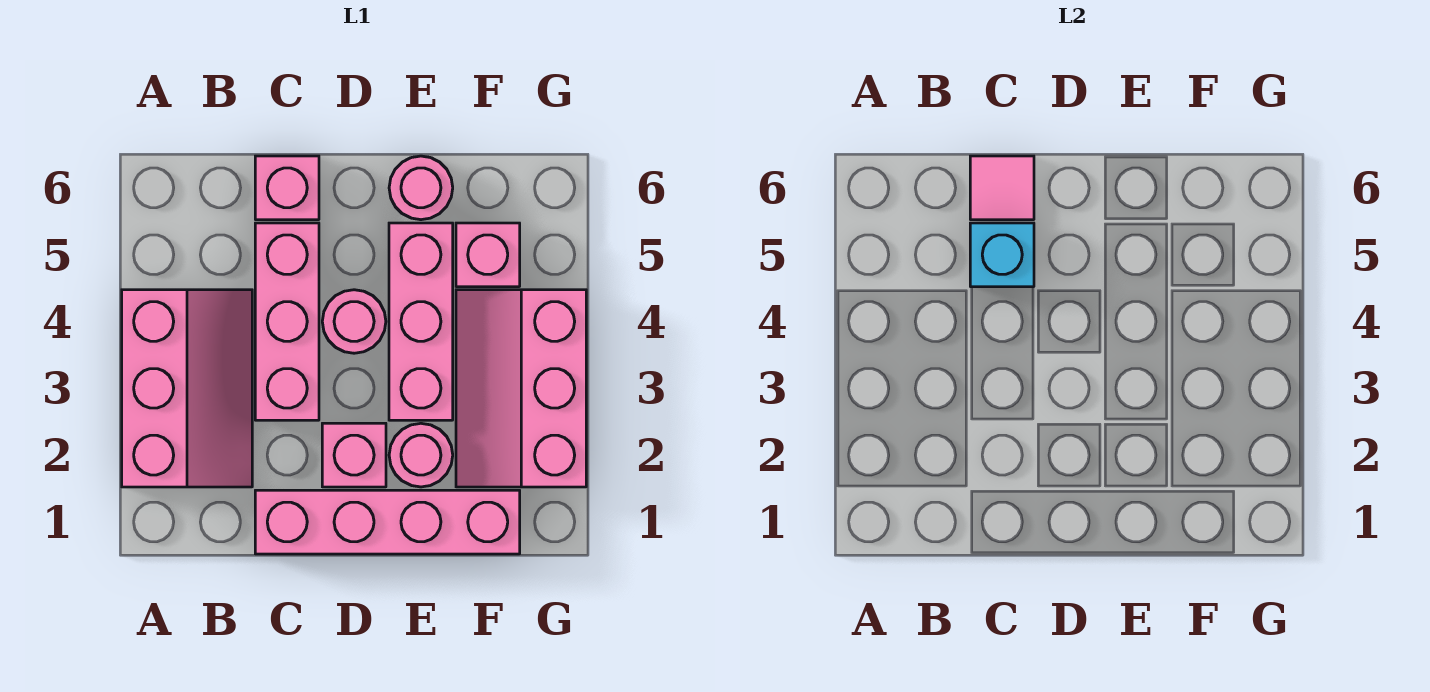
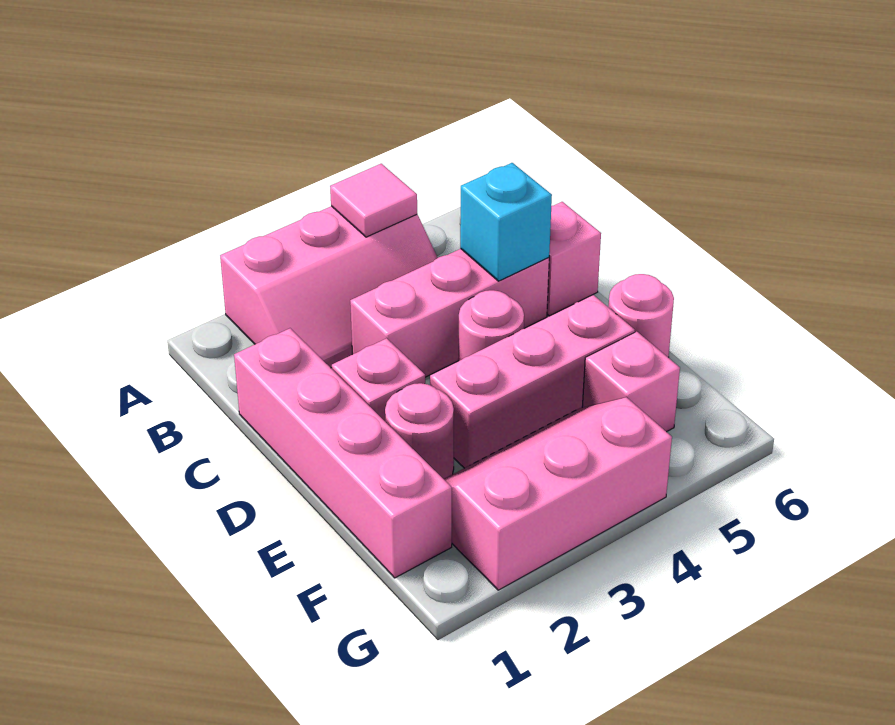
pink 1x1 tile [970,156,1034,220] -> pink 1x1 tile moved to [330,164,417,237]

